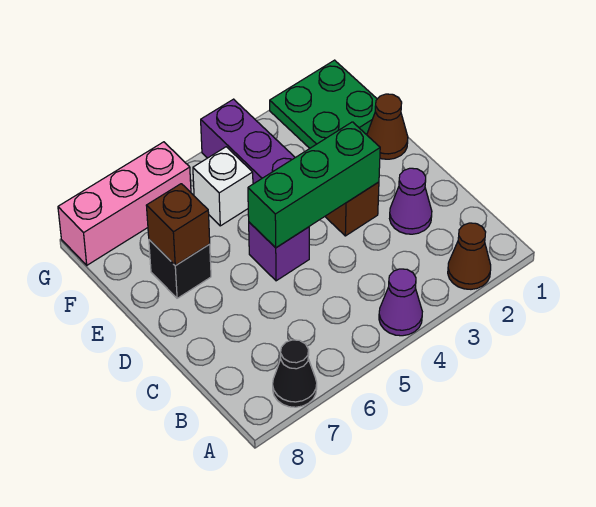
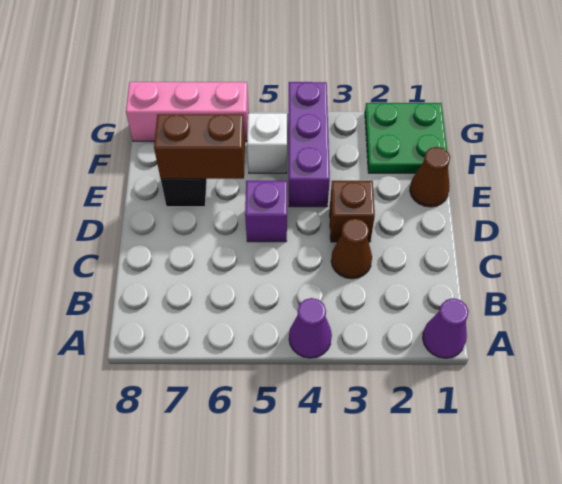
brown 1x1 cone [448,223,491,289] -> brown 1x1 cone moved to [331,219,372,279]
black 1x1 cone [273,340,317,407] -> none
purple 1x1 cone [390,168,432,234] -> purple 1x1 cone moved to [423,298,469,358]
green 1x3 brick [248,122,380,248] -> none
brown 1x1 brick [146,184,210,266] -> brown 1x2 brick [154,114,245,179]

